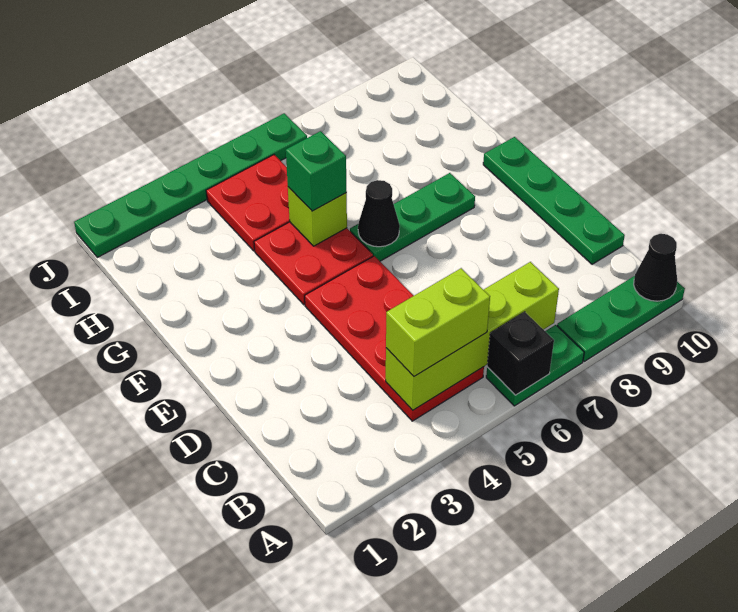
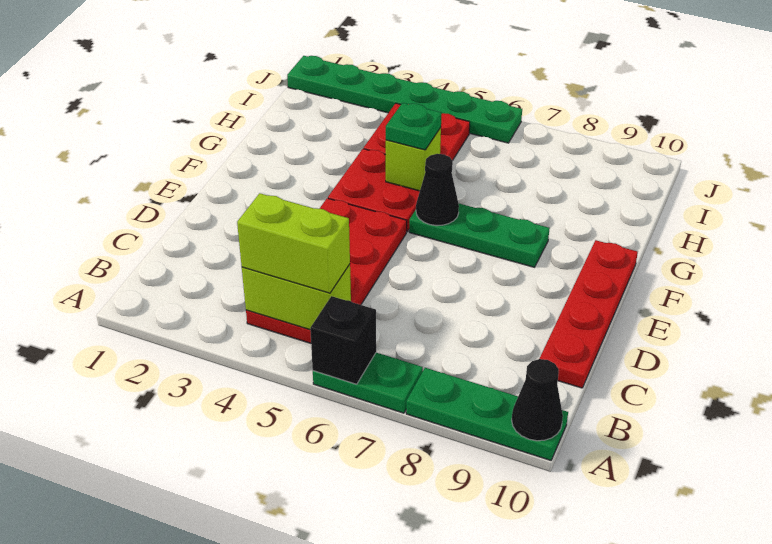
lime 1x4 brick [386,262,559,410] -> lime 1x2 brick [242,264,351,330]
green 1x4 plate [483,137,625,264] -> red 1x4 plate [539,240,638,388]
green 1x1 brick [286,131,347,211] -> green 1x1 plate [386,103,442,150]

